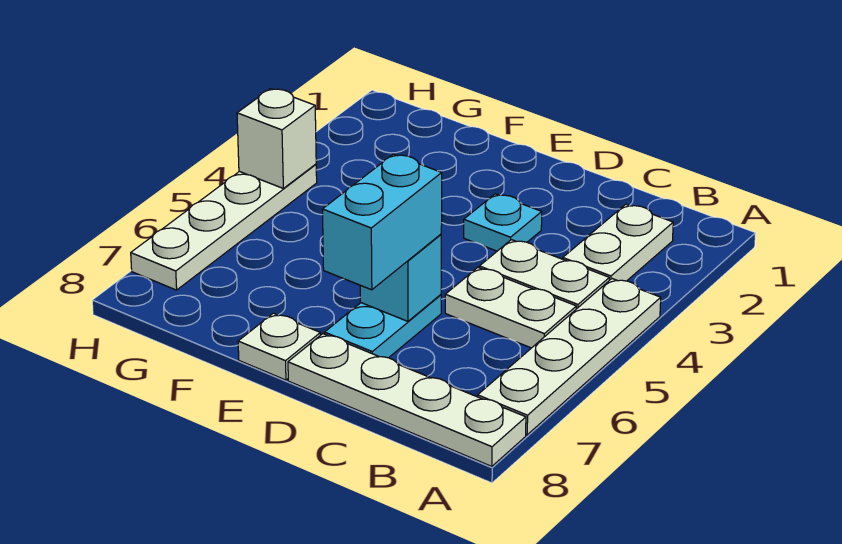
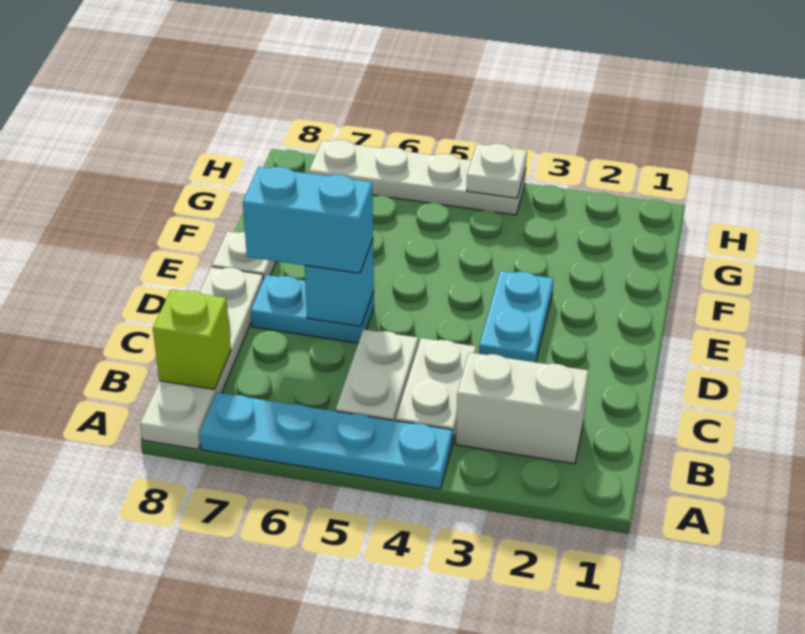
white 1x4 plate [478,279,661,435] -> cyan 1x4 plate [200,393,453,489]
white 1x2 plate [563,204,673,281] -> white 1x2 brick [456,352,588,464]
none -> lime 1x1 brick [153,290,231,389]
cyan 1x1 plate [464,194,542,251] -> cyan 1x2 plate [479,271,553,362]
white 1x1 brick [237,89,316,188] -> white 1x1 plate [467,144,527,198]

